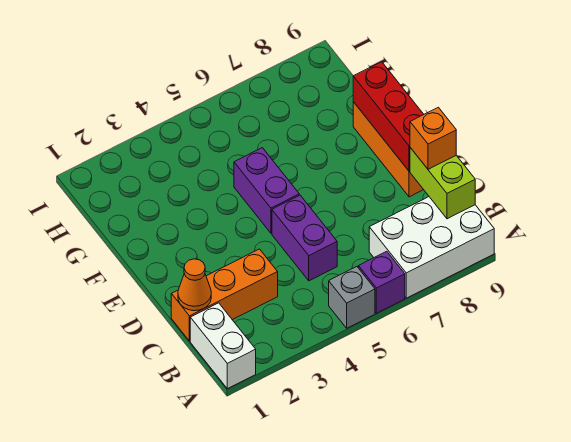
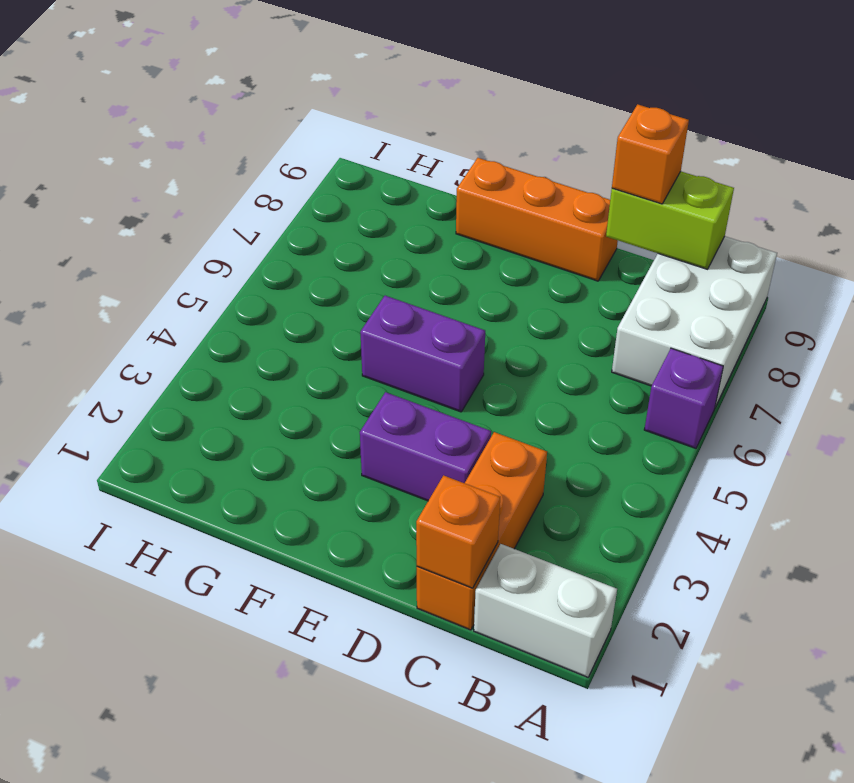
grey 1x1 brick [329,267,375,328] -> none
orange 1x1 cone [178,259,211,311] -> orange 1x1 brick [416,475,500,588]
purple 1x2 brick [272,195,337,281] -> purple 1x2 brick moved to [360,392,491,501]
red 1x3 brick [353,62,424,171] -> none

